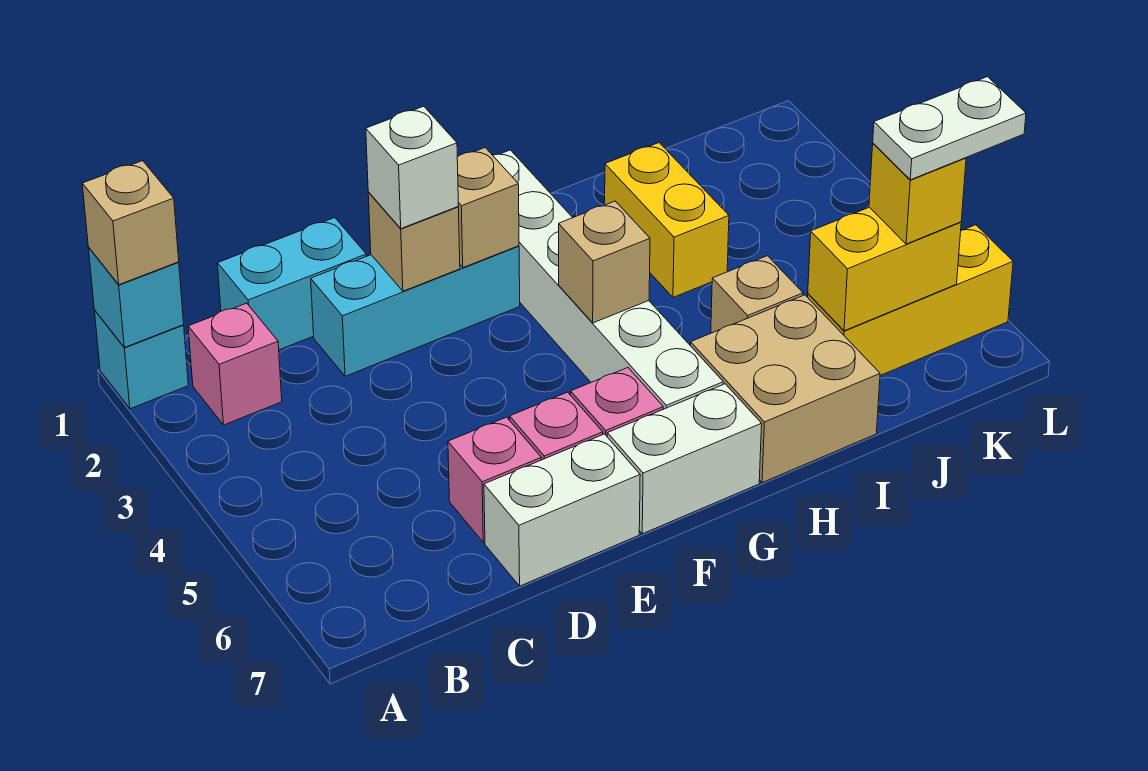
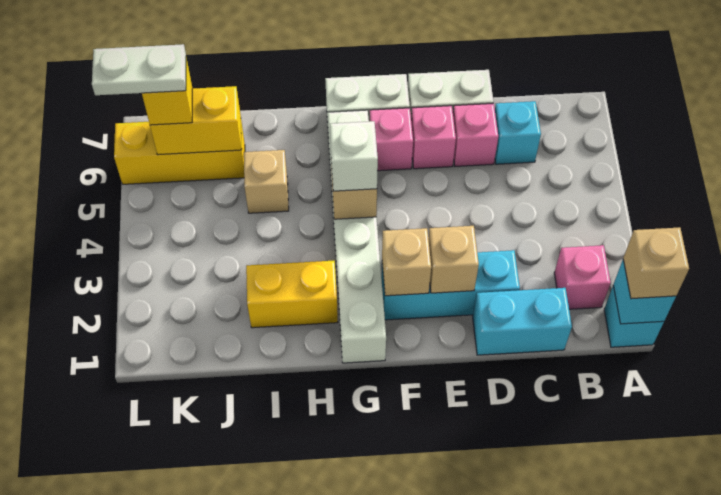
none -> cyan 1x1 brick [495,101,541,164]
white 1x1 brick [366,106,458,229] -> white 1x1 brick moved to [330,121,378,191]
tan 2x2 brick [690,295,880,483] -> none
yellow 1x2 brick [605,143,729,297] -> yellow 1x2 brick turned to [246,261,338,328]

